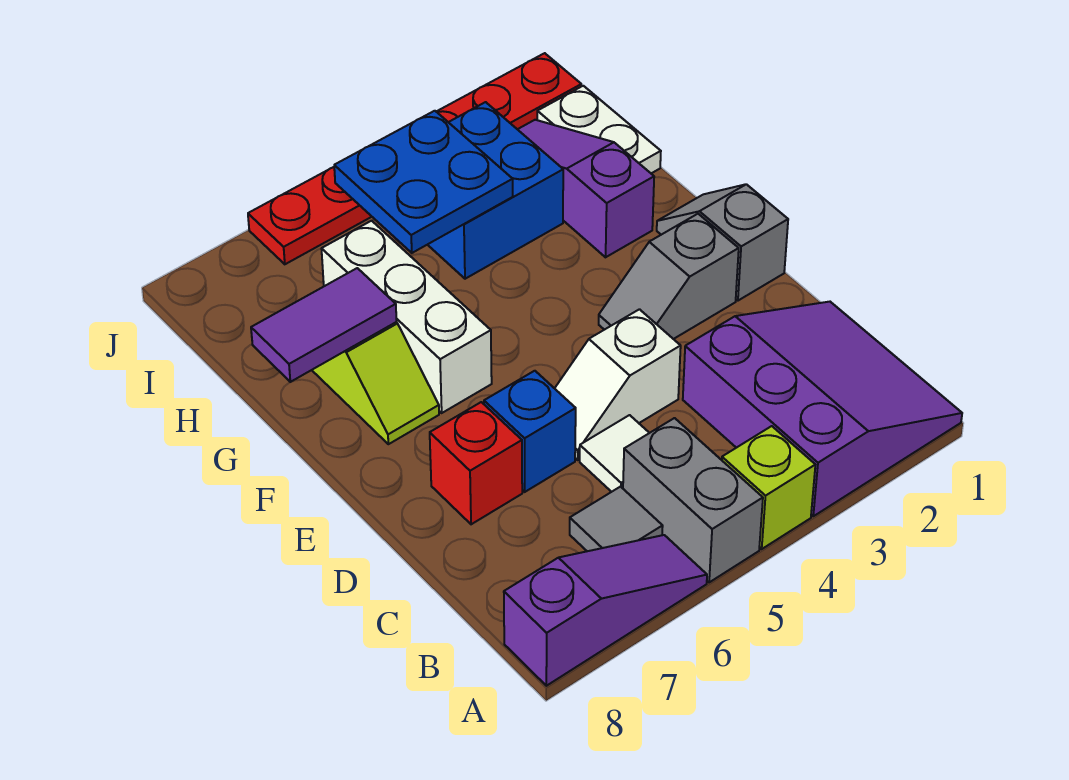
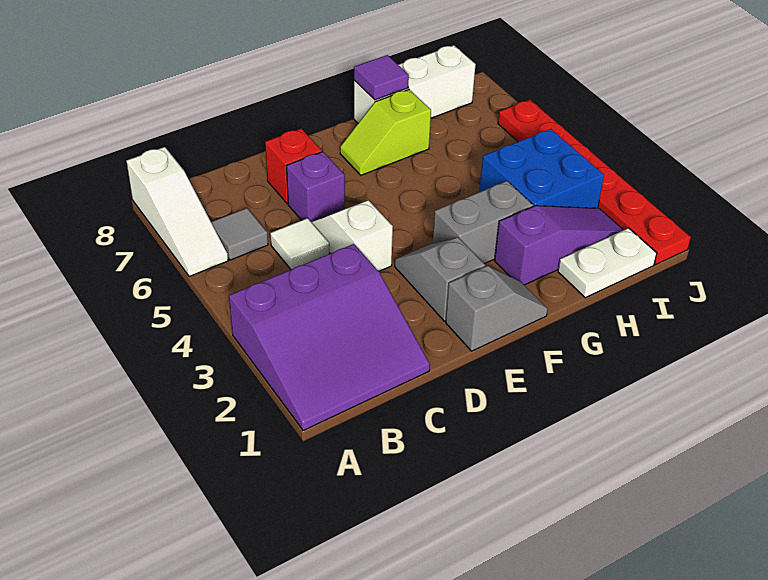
lime 1x1 brick [722,426,815,549] -> none
grey 1x2 brick [623,418,763,582] -> grey 1x2 brick moved to [433,181,533,264]
purple 1x3 slope [504,535,707,686] -> white 1x3 slope [127,147,228,277]
blue 1x1 brick [484,371,576,492] -> purple 1x1 brick [287,152,345,222]
white 1x3 brick [321,221,492,413] -> white 1x3 brick moved to [354,45,476,123]
purple 1x2 tile [251,268,397,382] -> purple 1x1 tile [354,55,409,100]
blue 2x2 plate [334,111,513,253] -> none

